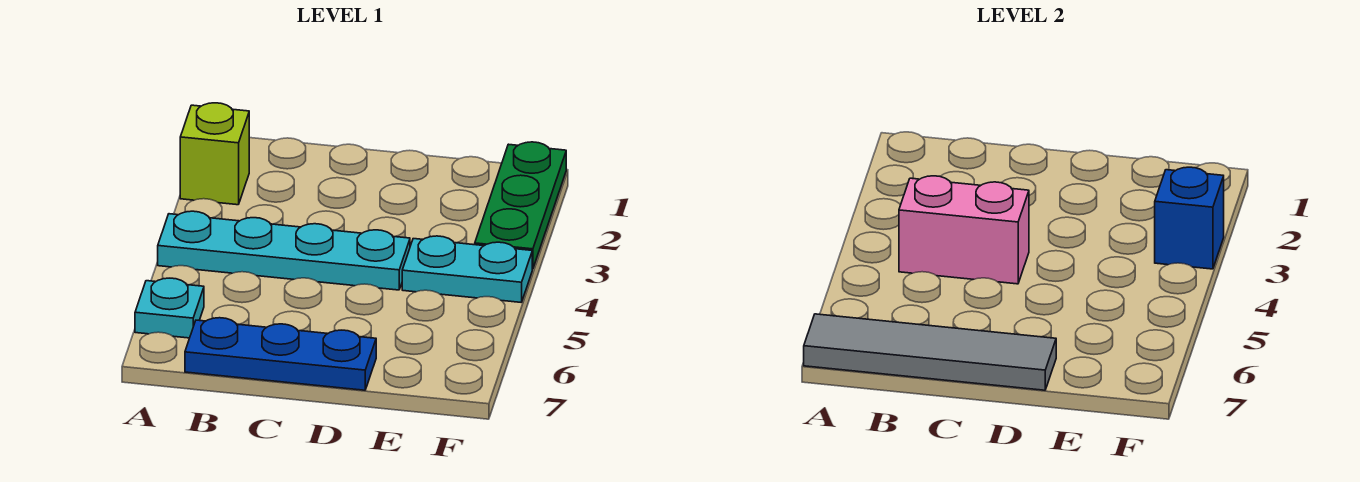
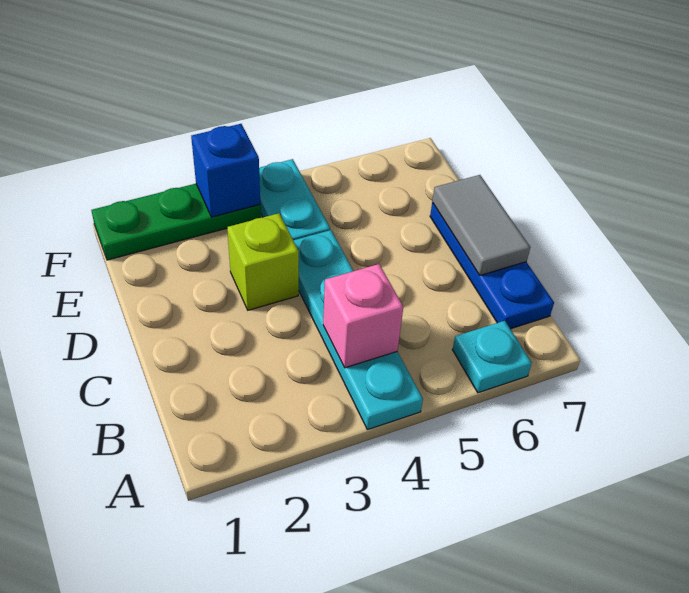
lime 1x1 brick [180,103,249,205] -> lime 1x1 brick moved to [227,213,299,310]
grey 1x4 tile [804,314,1056,390] -> grey 1x2 tile [432,175,530,275]
pink 1x2 brick [899,176,1029,284] -> pink 1x1 brick [323,264,403,368]

